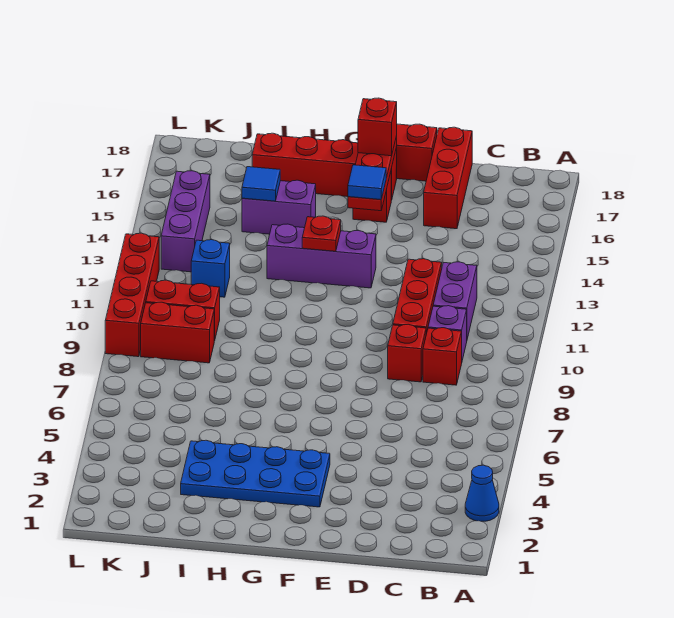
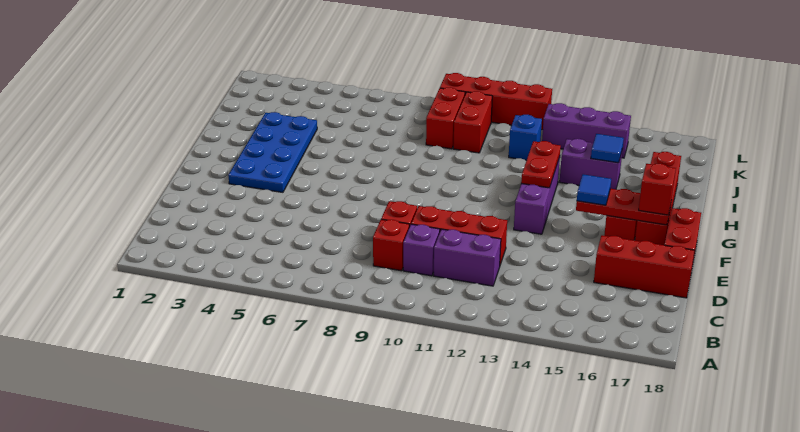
blue 1x1 cone [465,465,499,521] -> none
red 1x1 plate [302,216,341,251] -> red 1x2 plate [521,141,561,188]
purple 1x2 brick [242,180,316,234] -> purple 1x2 brick turned to [560,139,623,189]

